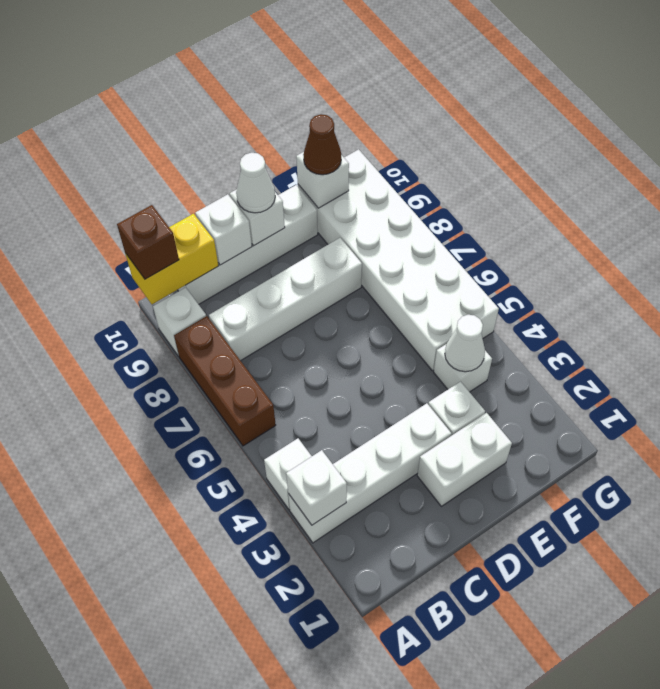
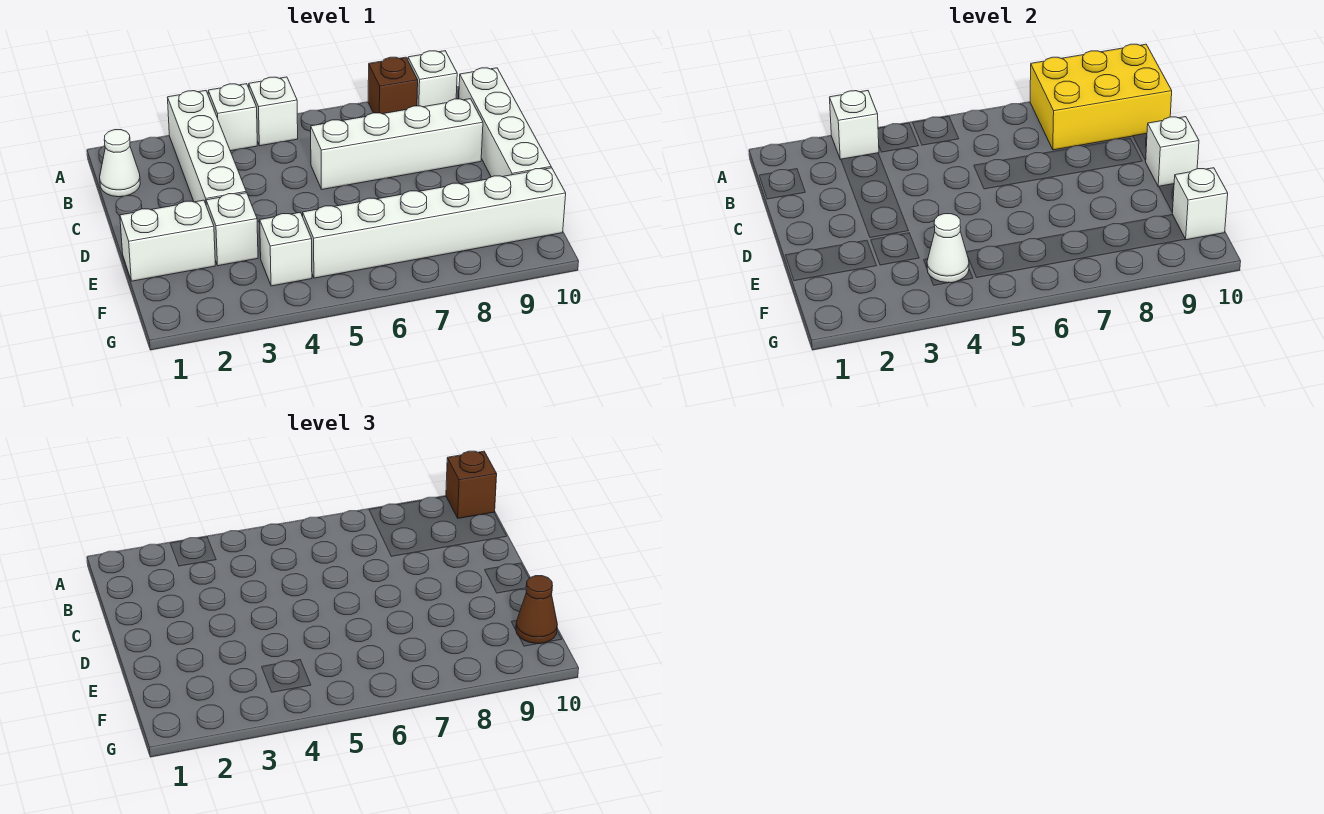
brown 1x3 brick [174,316,276,446] -> brown 1x1 brick [368,57,418,114]
yellow 1x2 brick [125,214,218,304] -> yellow 2x3 brick [1030,44,1172,150]
white 1x4 brick [209,238,362,361] -> white 1x4 brick turned to [311,99,483,189]
white 1x1 brick [195,194,252,265] -> white 1x1 brick moved to [249,77,298,146]
white 1x2 brick [417,413,512,506] -> white 1x2 brick turned to [120,200,215,281]
white 1x1 cone [236,153,275,213] -> white 1x1 cone moved to [100,130,140,197]
white 2x6 brick [298,149,499,371] -> white 1x6 brick [303,168,566,278]

